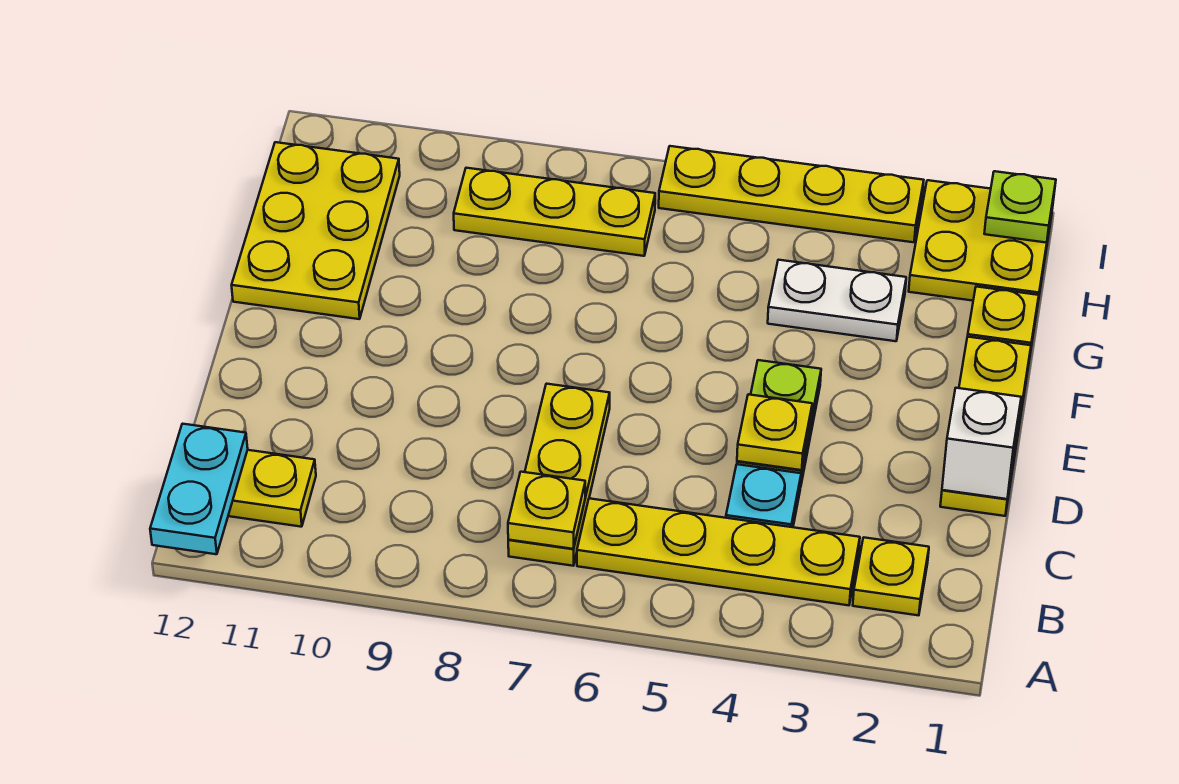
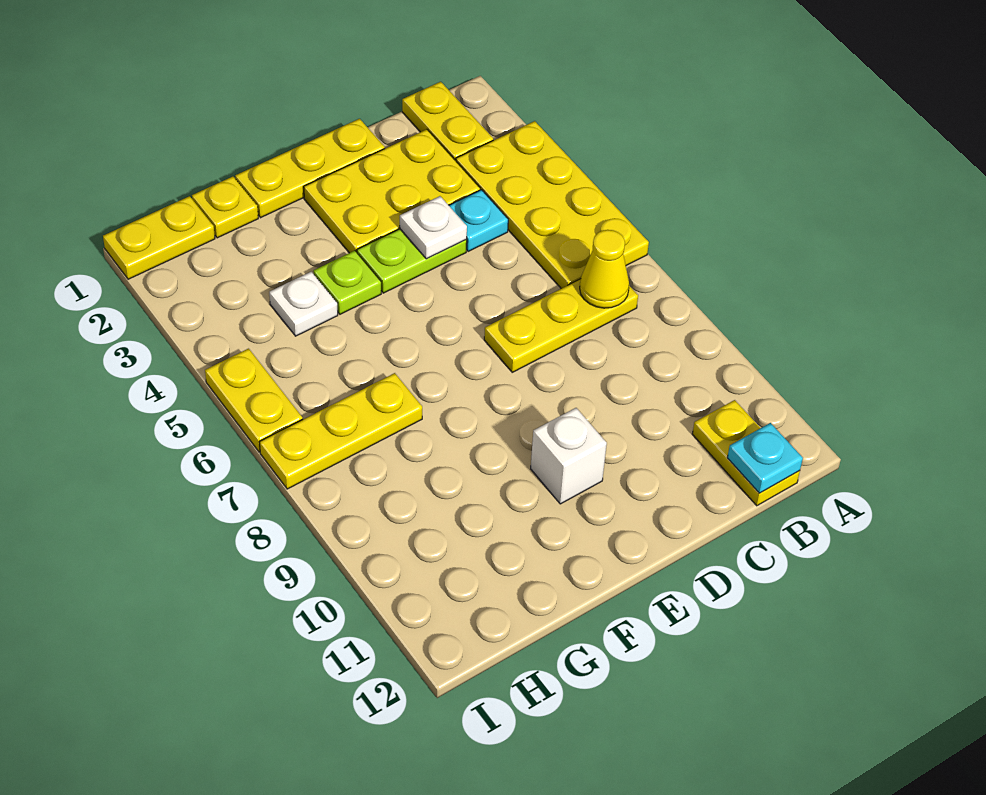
cyan 1x2 plate [150,424,248,554] -> cyan 1x1 plate [727,423,803,493]
yellow 1x1 plate [853,538,929,615] -> yellow 1x2 plate [402,82,493,161]
yellow 1x4 plate [577,498,860,605] -> yellow 2x4 plate [456,121,649,289]
yellow 1x1 plate [508,472,585,549] -> yellow 1x1 cone [580,230,629,308]
white 1x1 brick [942,388,1021,499] -> white 1x1 brick moved to [531,408,607,504]
yellow 1x1 plate [737,394,812,470] -> white 1x1 plate [400,196,467,259]
yellow 2x3 plate [232,142,400,319] -> yellow 2x3 plate moved to [304,129,480,253]
white 1x2 plate [768,260,906,341] -> white 1x1 plate [269,272,338,336]
yellow 2x2 plate [909,180,1053,301] -> yellow 1x2 plate [103,196,215,279]
yellow 1x3 plate [454,168,655,256] -> yellow 1x3 plate turned to [260,373,422,489]
lime 1x1 plate [984,171,1056,243] -> lime 1x1 plate moved to [313,251,381,314]
yellow 1x4 plate [659,146,924,242] -> yellow 1x2 plate [205,349,303,452]

